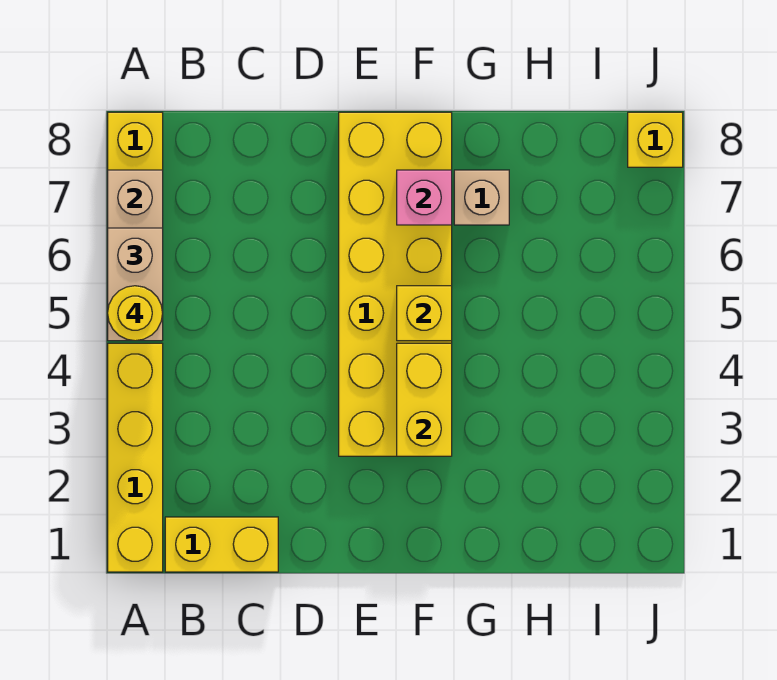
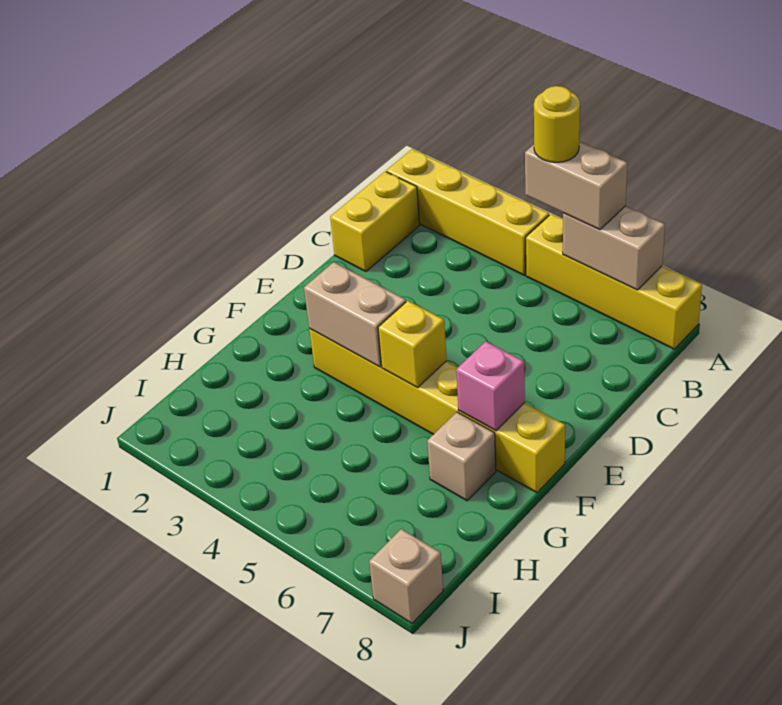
yellow 2x6 brick [339,112,452,456] -> yellow 1x6 brick [309,328,565,493]
yellow 1x2 brick [397,343,452,456] -> tan 1x2 brick [304,262,406,367]
yellow 1x1 brick [628,112,683,167] -> tan 1x1 brick [369,529,443,623]

